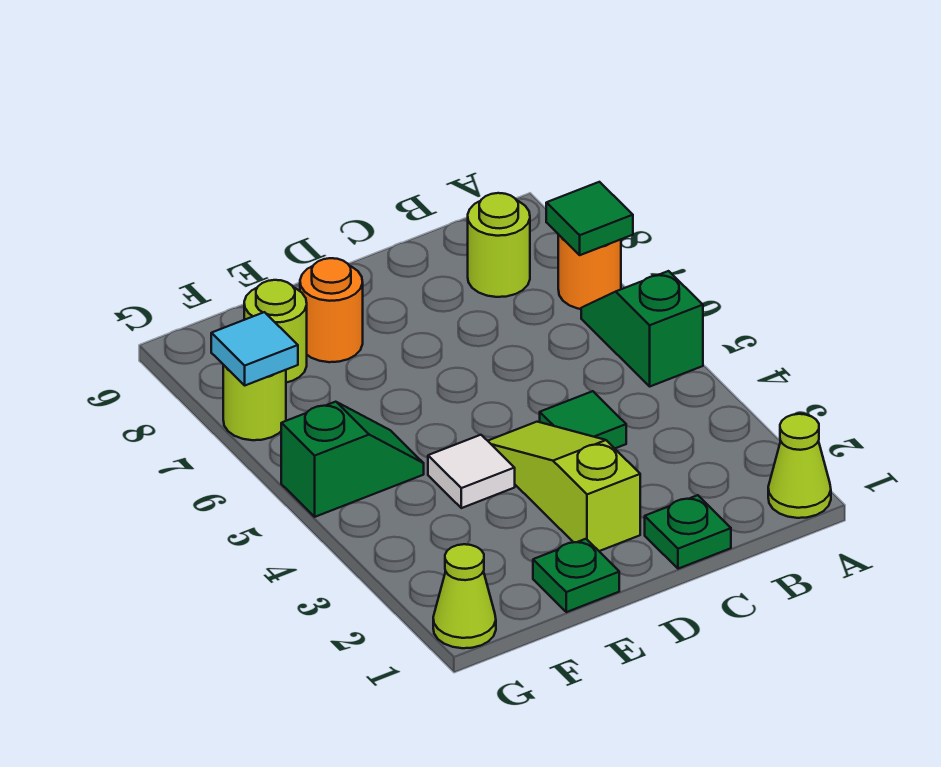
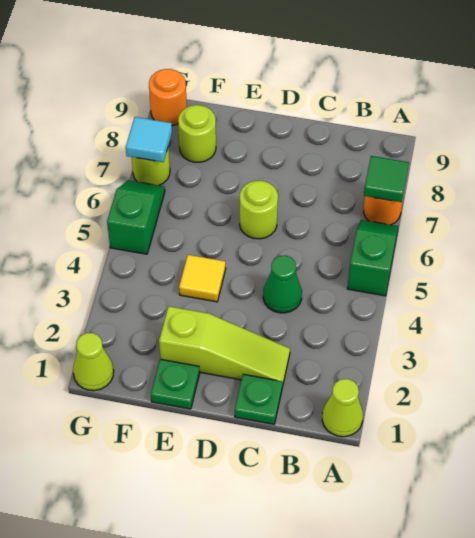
lime 1x1 round brick [468,193,530,297] -> lime 1x1 round brick moved to [240,181,278,239]
green 1x1 tile [540,391,626,448] -> green 1x1 cone [263,255,302,313]
lime 1x3 slope [488,422,640,551] -> lime 1x3 slope turned to [159,306,290,387]
white 1x1 tile [428,435,515,508] -> yellow 1x1 tile [179,255,226,302]
orange 1x1 round brick [300,258,363,362] -> orange 1x1 round brick moved to [149,69,187,126]
green 1x2 slope [281,402,424,517] -> green 1x2 slope turned to [107,180,165,254]

